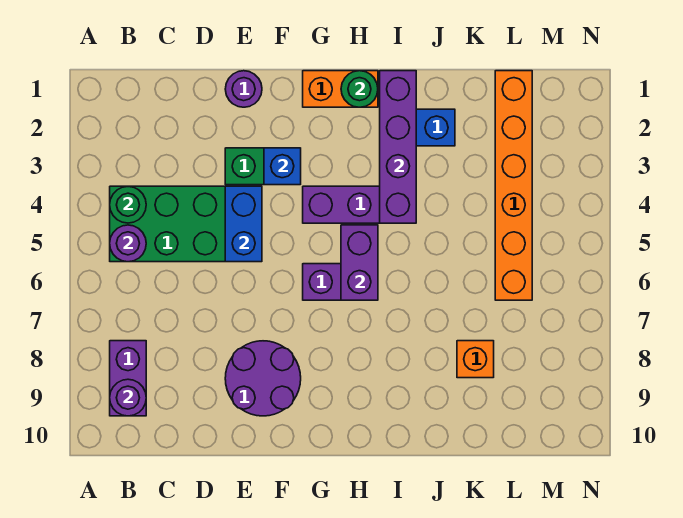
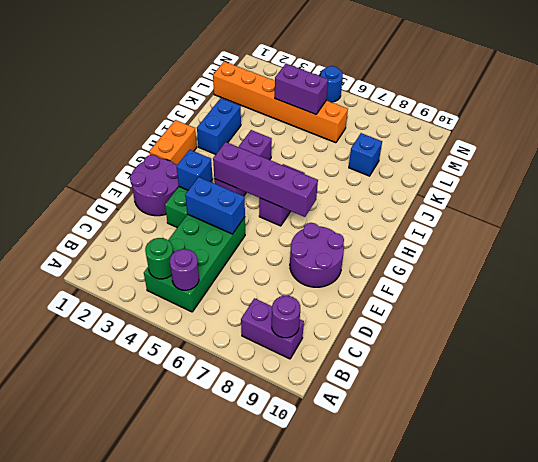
purple 1x1 round brick [225,71,262,107] -> purple 2x2 round brick [130,155,179,216]
green 1x1 round brick [341,71,378,107] -> none
purple 1x2 brick [341,225,378,300] -> purple 1x2 brick moved to [275,64,328,114]
purple 1x4 brick [380,71,416,223] -> purple 1x4 brick moved to [213,142,318,217]
orange 1x1 brick [457,341,494,378] -> blue 1x1 brick [349,133,382,176]
none -> blue 1x1 round brick [321,66,343,102]

